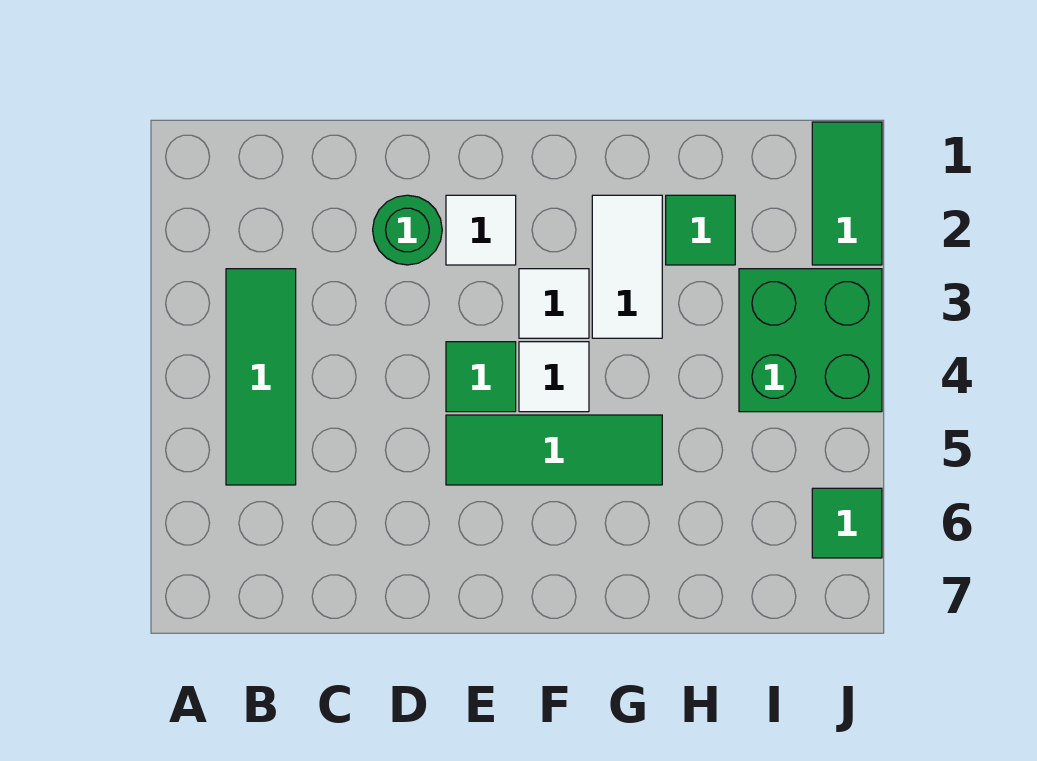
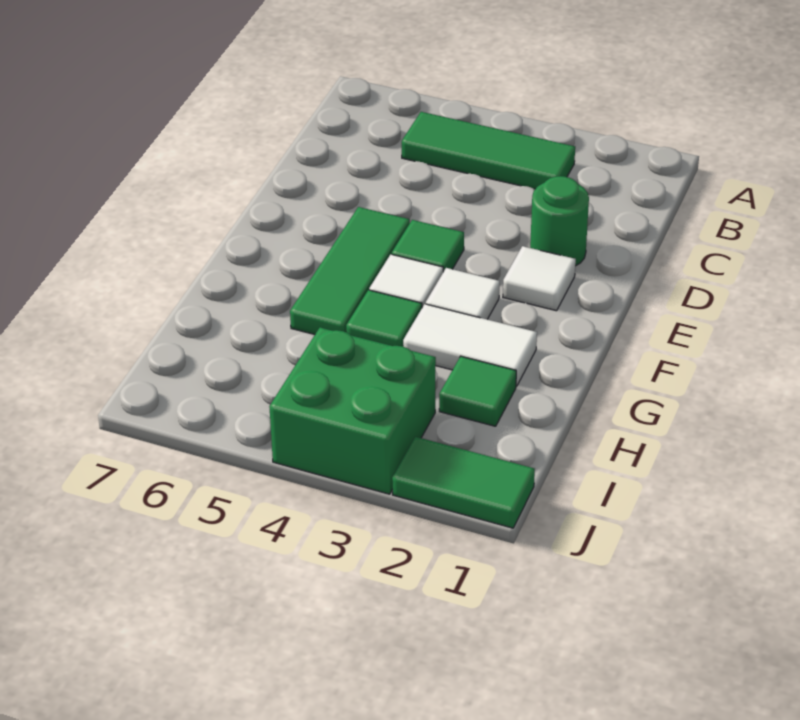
green 1x1 tile [812,488,882,558] -> green 1x1 tile moved to [346,290,422,347]

